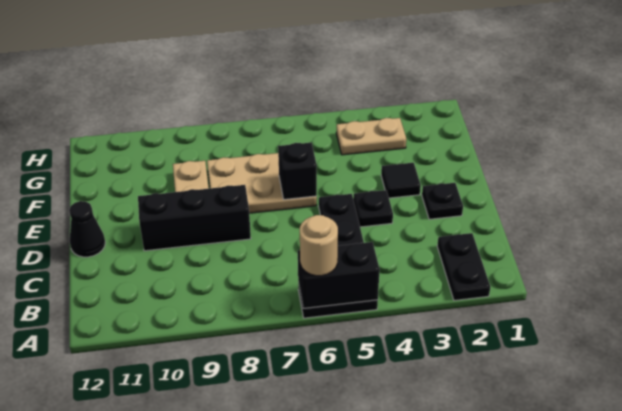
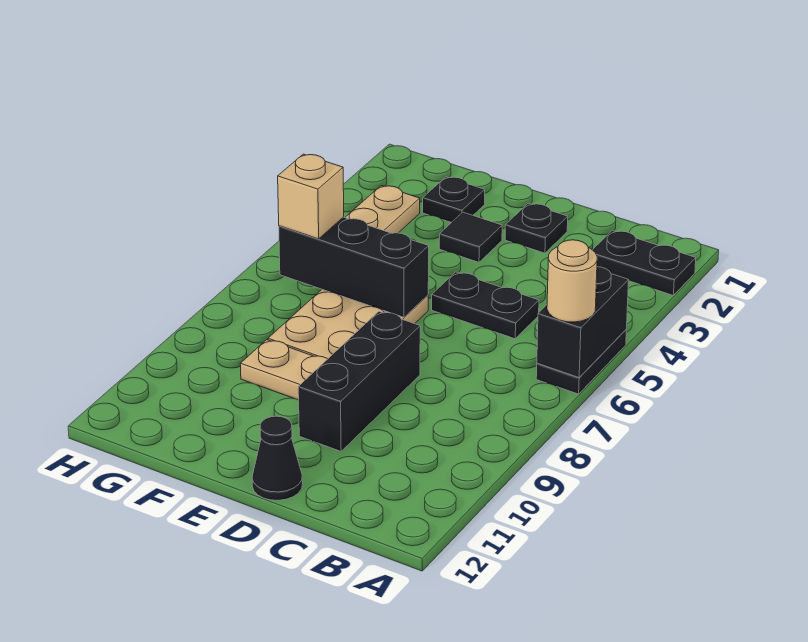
black 1x1 plate [353,190,393,227] -> black 1x1 plate moved to [423,177,485,223]
black 1x1 brick [278,143,317,200] -> black 1x3 brick [279,217,429,317]
none -> tan 1x1 brick [278,154,344,239]

